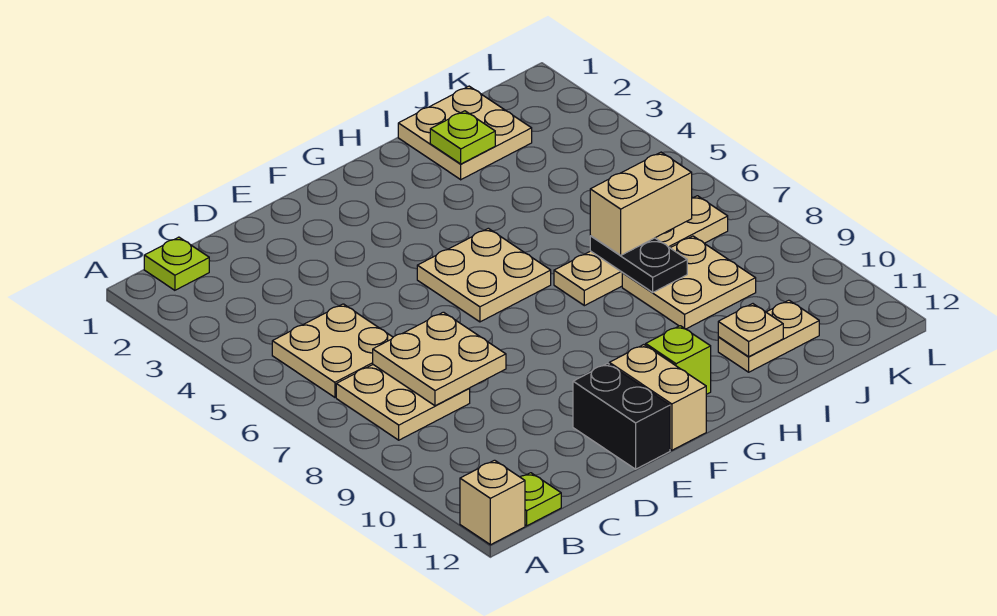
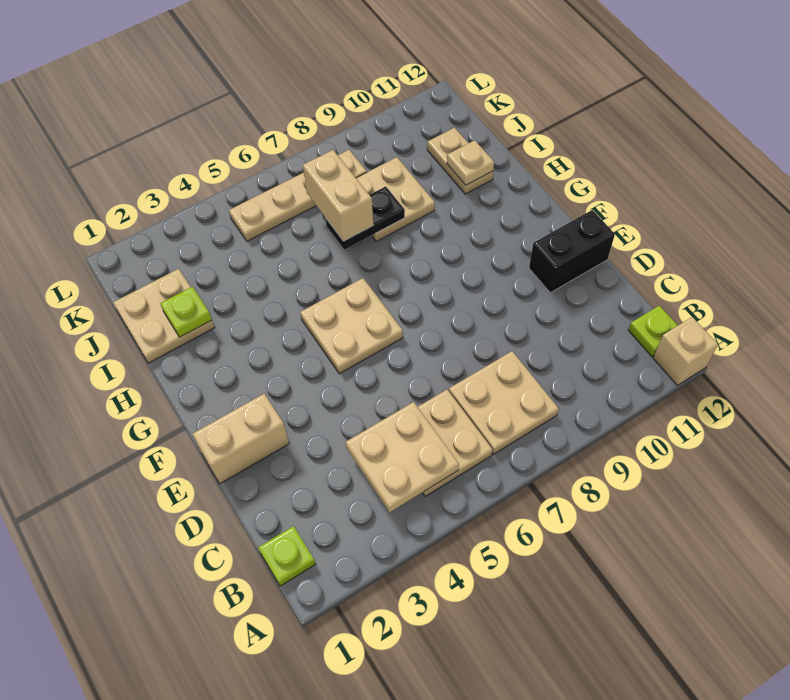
tan 2x2 plate [373,312,506,406] -> tan 2x2 plate moved to [346,402,459,512]
tan 1x2 brick [609,345,706,450] -> tan 1x2 brick moved to [193,394,289,484]
lime 1x1 brick [646,326,711,394] -> none
tan 1x4 plate [554,196,728,306] -> tan 1x4 plate turned to [229,150,367,241]

